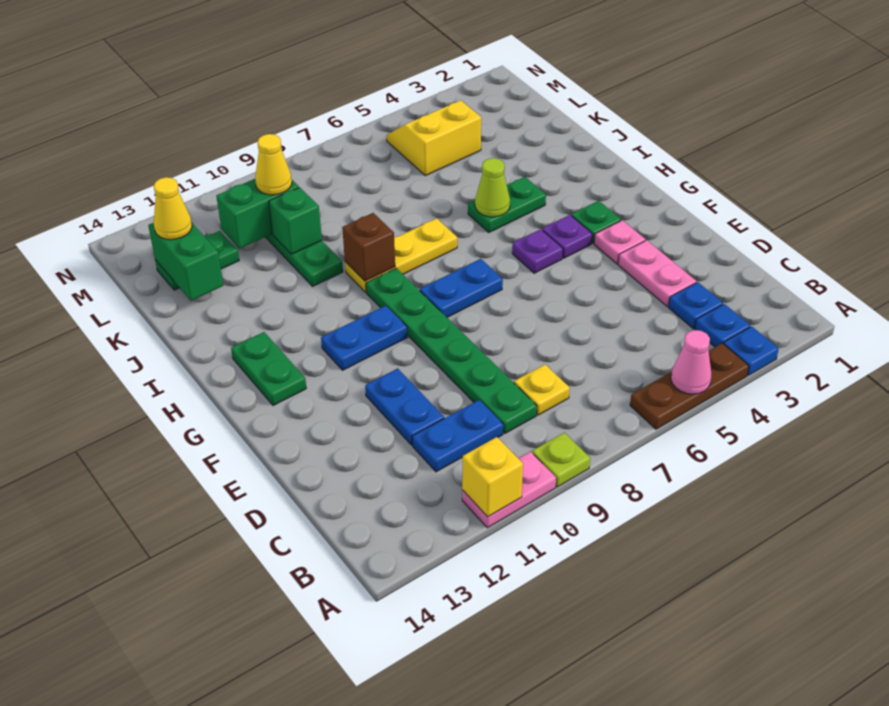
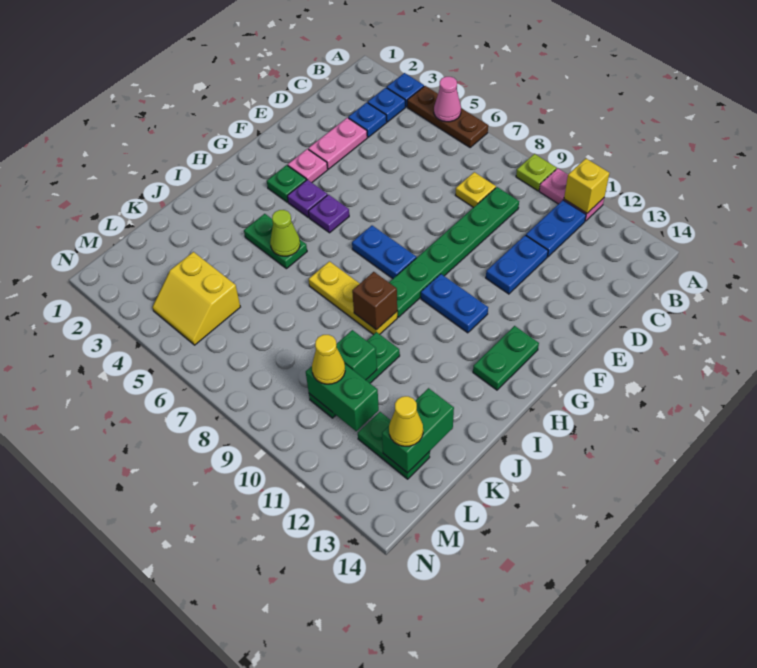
blue 1x2 plate [412,400,503,472] -> blue 1x2 plate turned to [526,200,586,257]

